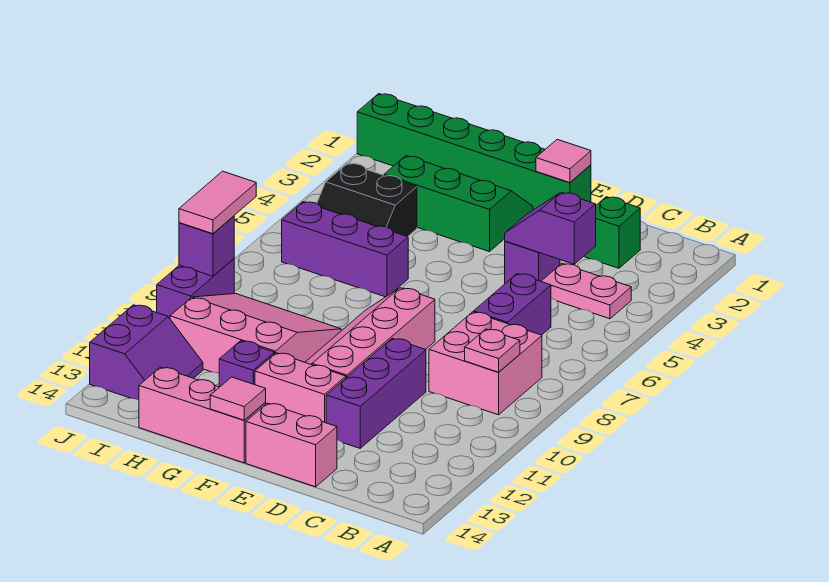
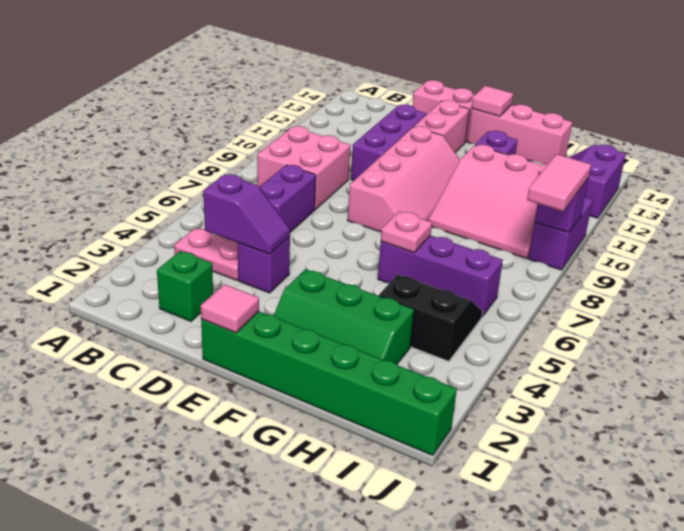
pink 1x1 plate [465,329,520,372] -> pink 1x1 plate moved to [381,211,432,253]
pink 1x2 brick [255,353,346,423] -> pink 1x2 brick turned to [414,100,469,153]

